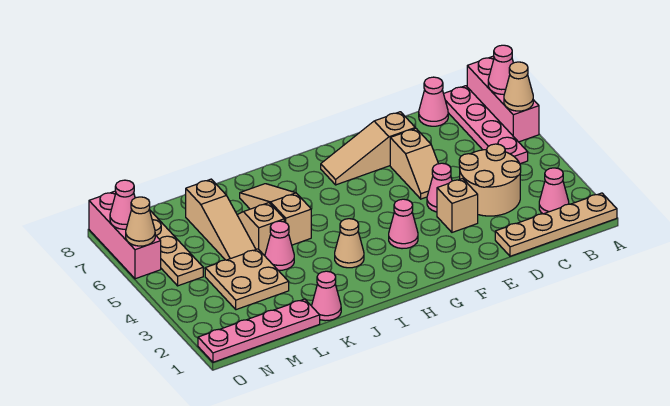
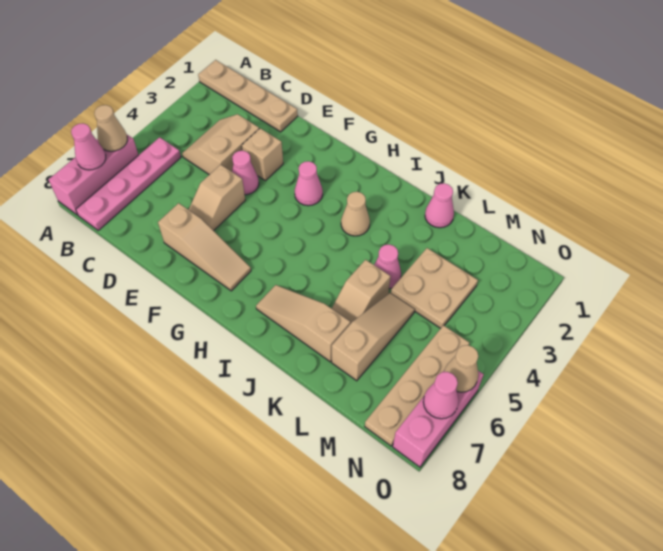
pink 1x1 cone [539,168,569,214] -> none
tan 2x2 round brick [459,144,521,216] -> tan 2x2 slope [182,114,259,175]
pink 1x1 cone [419,77,448,126] -> none
tan 1x2 slope [390,128,438,199] -> tan 1x2 slope turned to [189,165,245,231]
tan 1x3 slope [240,184,311,245] -> tan 1x3 slope turned to [256,285,350,362]
pink 1x4 plate [198,299,320,362] -> none

